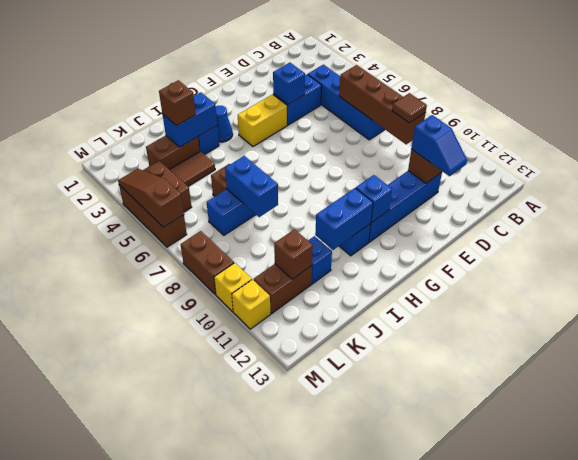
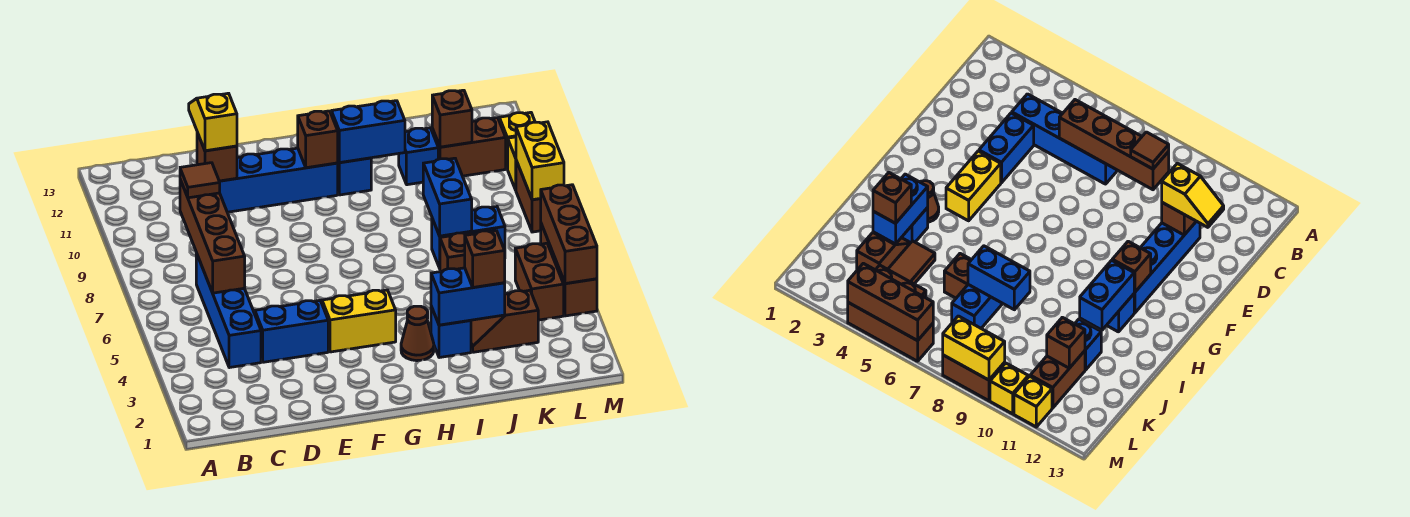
blue 1x2 slope [411,115,467,176] -> yellow 1x2 slope [189,93,237,151]
blue 1x1 brick [273,63,305,104] -> none
blue 1x1 brick [356,175,392,222] -> brown 1x1 brick [298,111,338,168]
blue 1x1 cone [216,106,233,142] -> brown 1x1 cone [401,306,434,361]
brown 1x2 brick [146,136,200,170] -> brown 1x2 slope [471,290,538,352]
brown 1x3 slope [118,169,184,227] -> brown 1x3 brick [540,185,597,284]
none -> yellow 1x2 brick [516,122,564,200]

